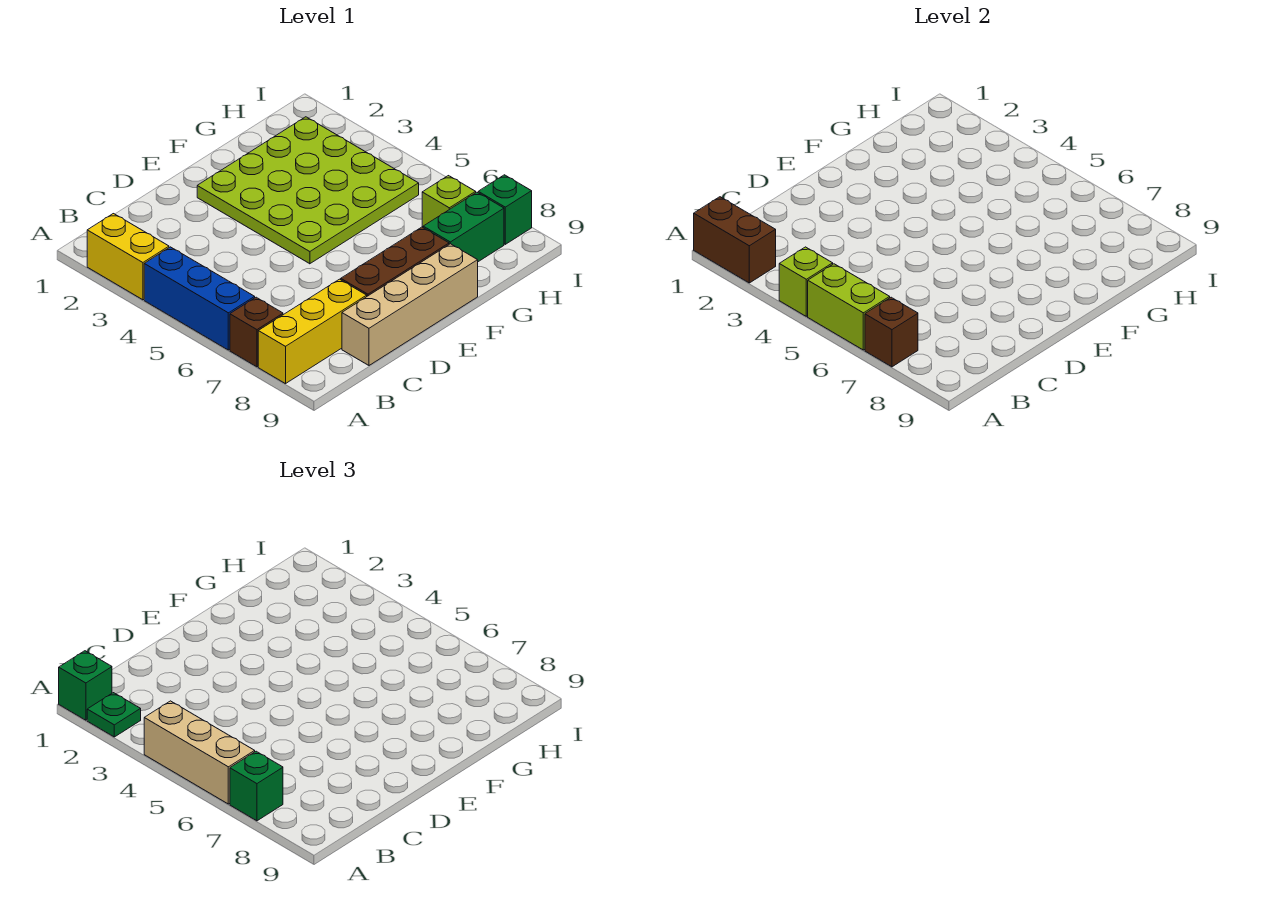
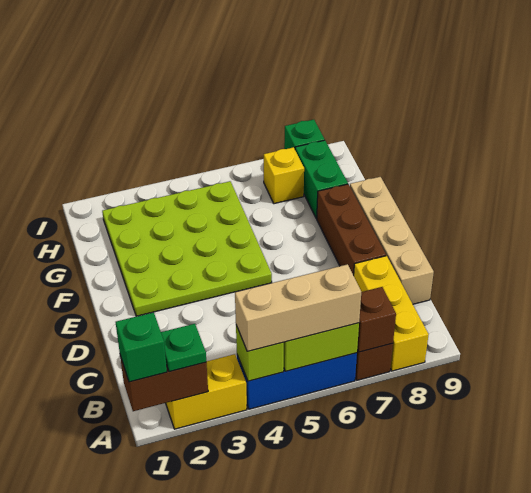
green 1x1 brick [230,751,283,821] -> none
lime 1x1 brick [422,176,476,227] -> yellow 1x1 brick [264,147,304,204]

